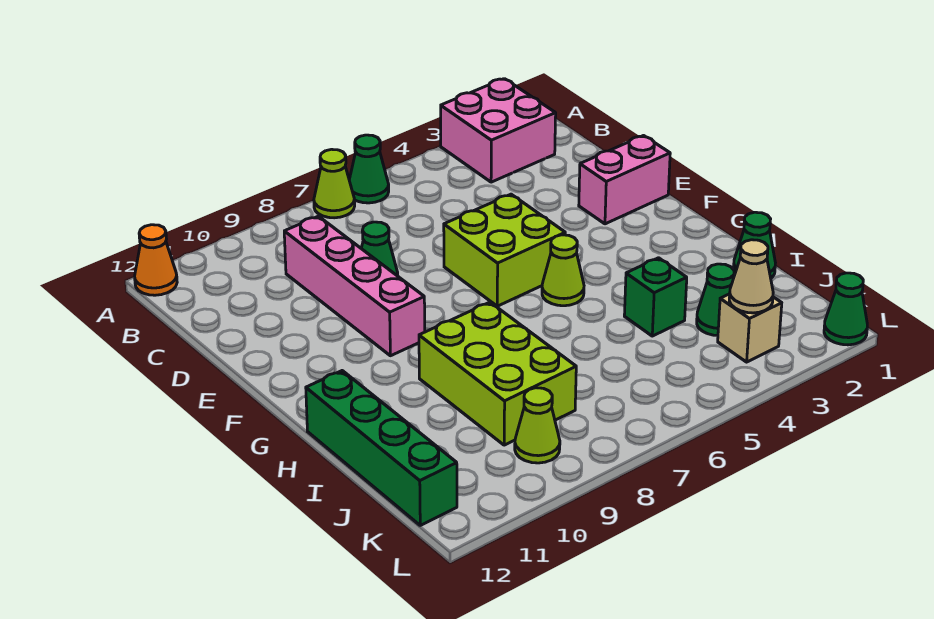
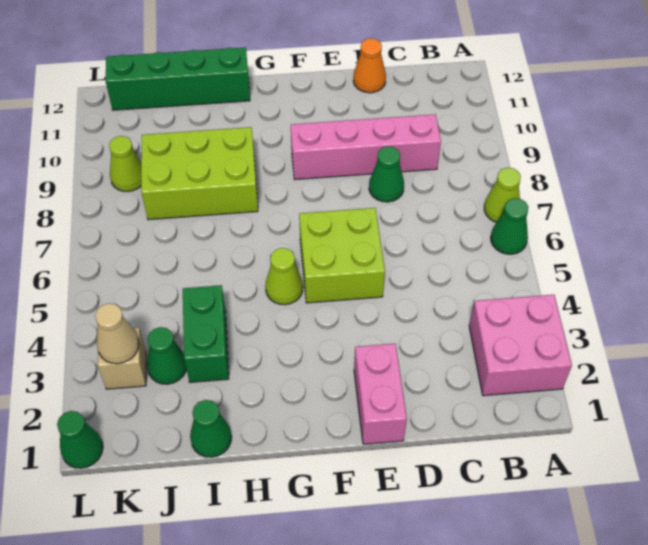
orange 1x1 cone [135,225,177,295] -> orange 1x1 cone moved to [353,38,386,93]
green 1x1 brick [624,258,687,336] -> green 1x2 brick [183,285,229,382]

